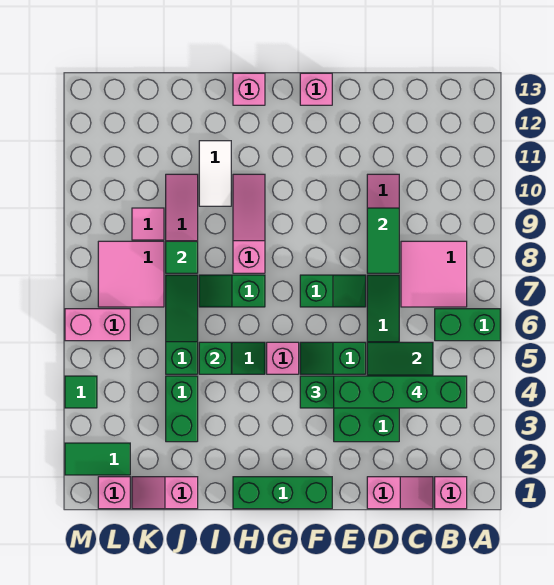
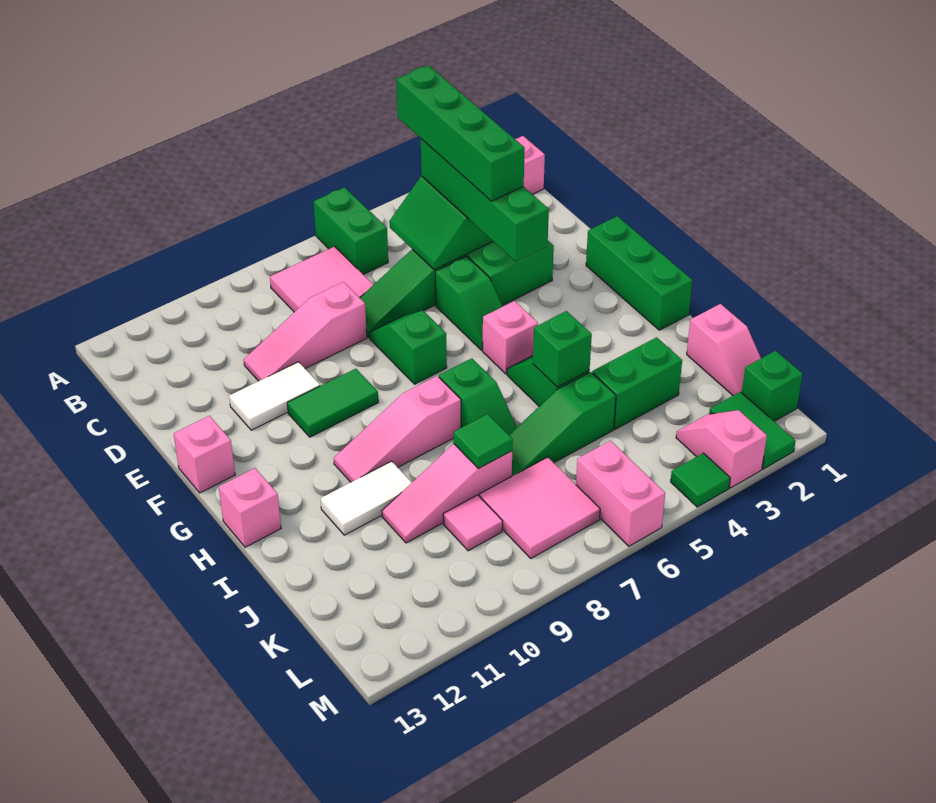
pink 1x2 slope [367,477,433,509] -> pink 1x2 slope moved to [676,410,767,488]
green 1x2 tile [367,208,399,273] -> green 1x2 tile moved to [287,369,379,437]
none -> white 1x2 tile [229,362,320,430]
pink 1x1 brick [98,477,130,509] -> green 1x1 brick [742,351,803,421]

